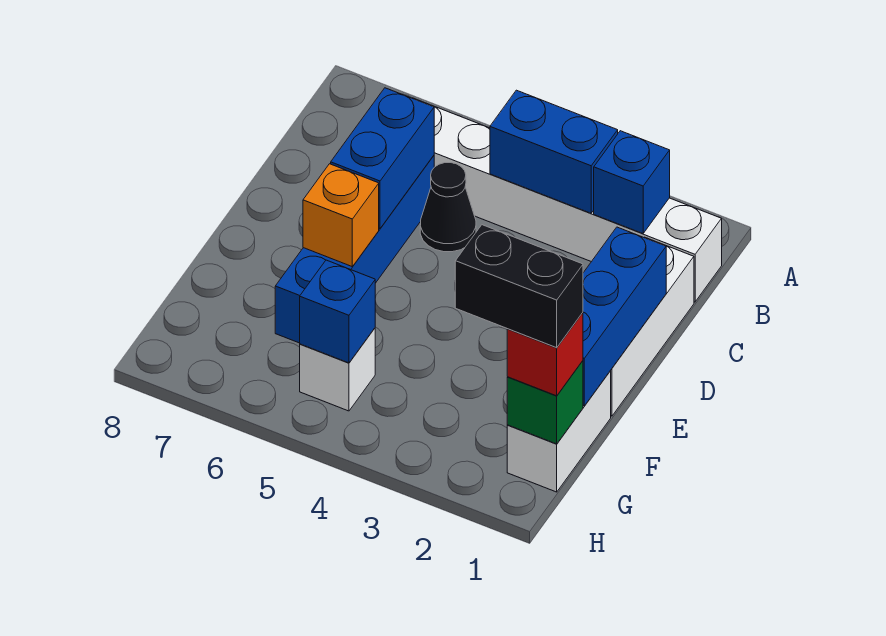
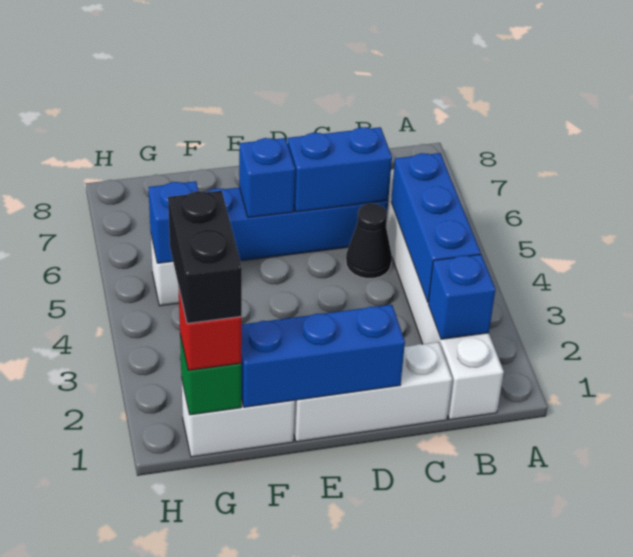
blue 1x2 brick [490,90,618,213] -> blue 1x3 brick [391,153,481,302]
orange 1x1 brick [303,164,379,267] -> blue 1x1 brick [239,138,295,218]

